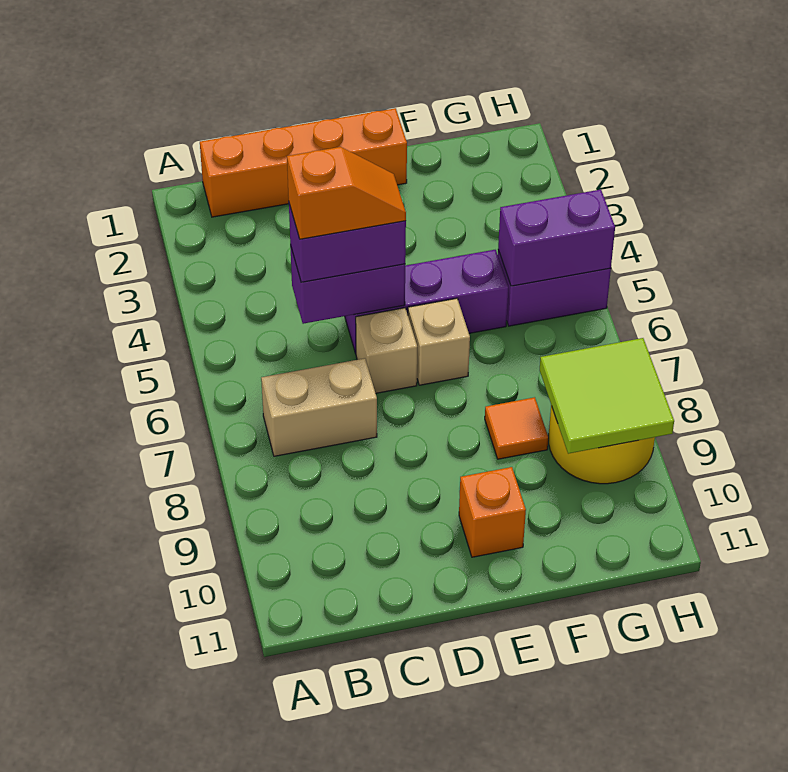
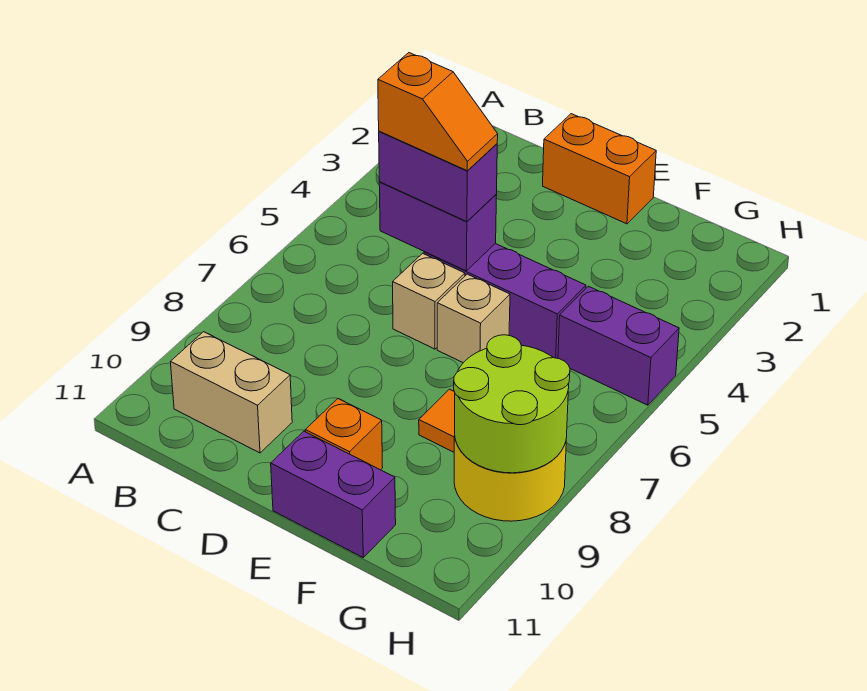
orange 1x4 brick [200,108,407,217] -> orange 1x2 brick [543,114,656,224]
tan 1x2 brick [261,358,377,456] -> tan 1x2 brick moved to [171,332,292,453]
purple 1x2 brick [498,190,615,286] -> purple 1x2 brick moved to [271,431,396,557]
lime 2x2 tile [540,338,674,454] -> lime 2x2 round brick [454,335,570,473]

